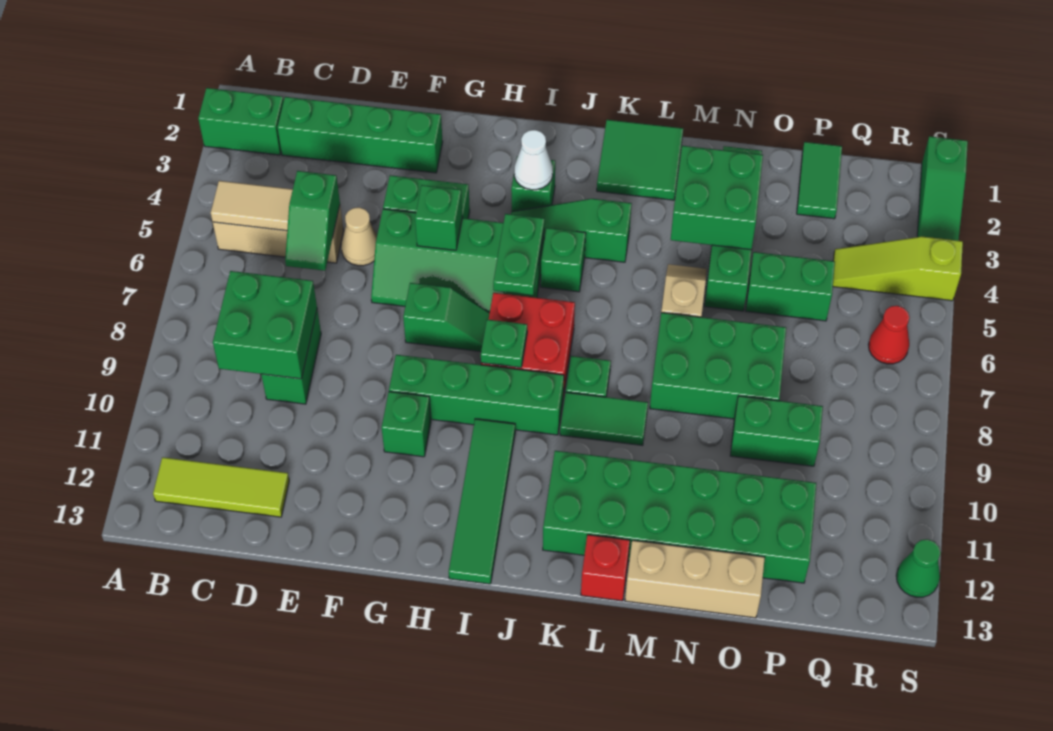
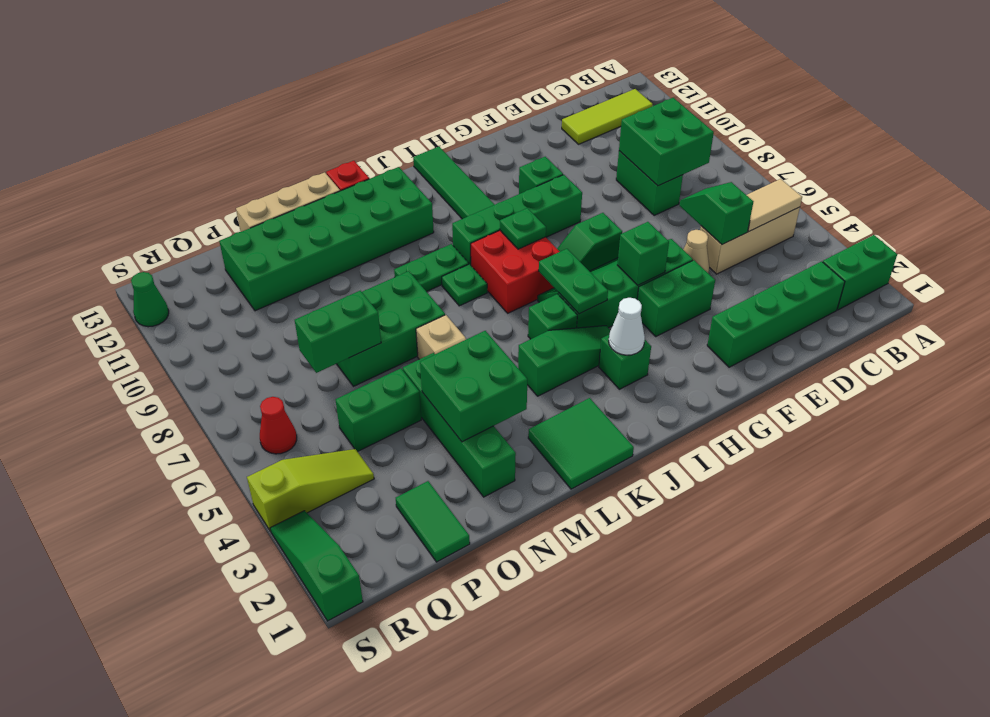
green 1x2 tile [560,392,648,445] -> green 1x2 plate [394,244,469,292]
green 1x2 brick [730,396,823,466] -> green 1x2 brick moved to [295,291,381,373]

